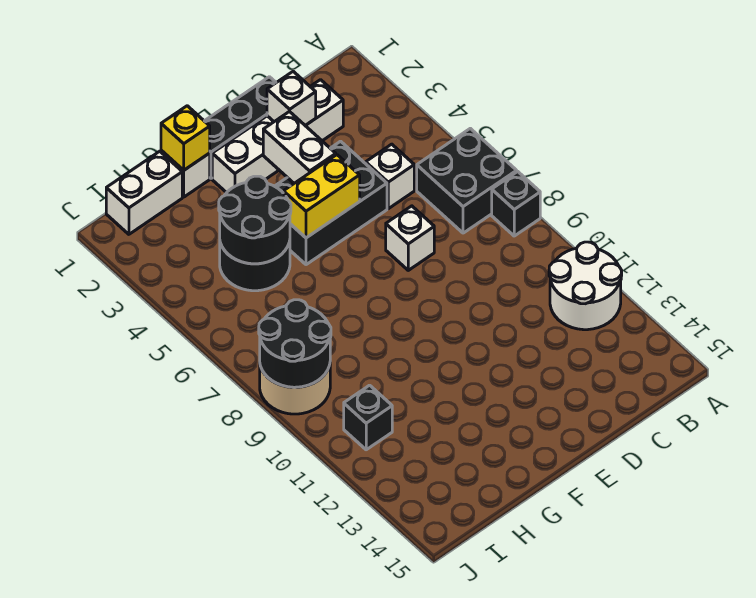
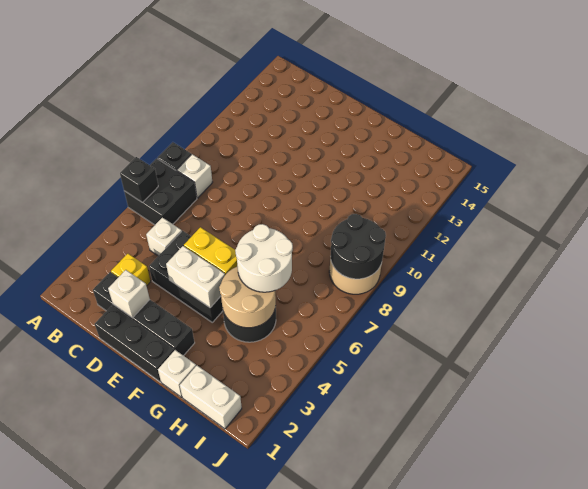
white 2x2 round brick [549,242,622,330] -> white 2x2 round brick moved to [235,224,293,292]
white 1x4 brick [212,80,343,193] -> black 1x4 brick [93,272,195,356]
white 1x1 brick [386,206,434,270] -> white 1x1 brick moved to [177,154,213,198]
white 1x2 brick [263,111,336,183] -> white 1x2 brick turned to [166,246,225,308]
yellow 1x1 brick [161,106,210,170] -> yellow 1x1 brick moved to [111,254,151,286]
black 2x2 round brick [219,176,291,264] -> tan 2x2 round brick [219,267,276,328]
black 1x1 brick [344,385,392,450] -> black 1x1 brick moved to [120,157,158,202]

